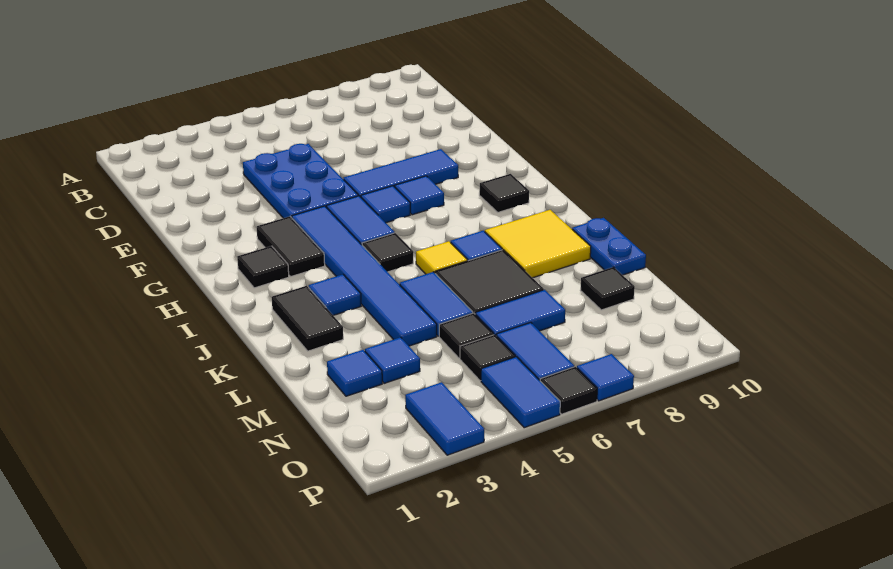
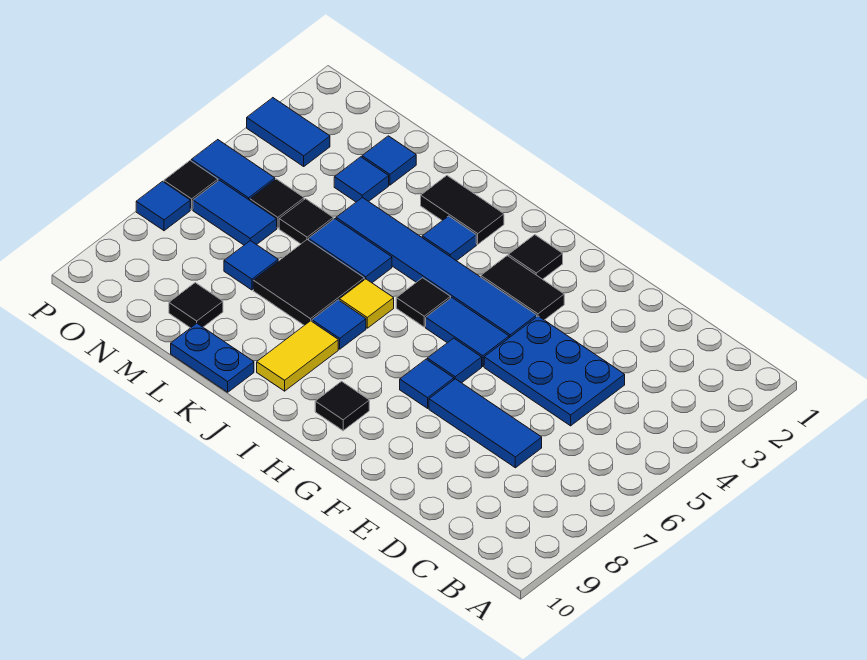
blue 1x3 tile [344,149,458,197] -> blue 1x3 tile turned to [429,379,542,468]
yellow 2x2 tile [485,210,591,278] -> yellow 1x2 tile [257,321,338,391]
blue 1x2 tile [476,290,565,336] -> blue 1x1 tile [224,241,278,290]

